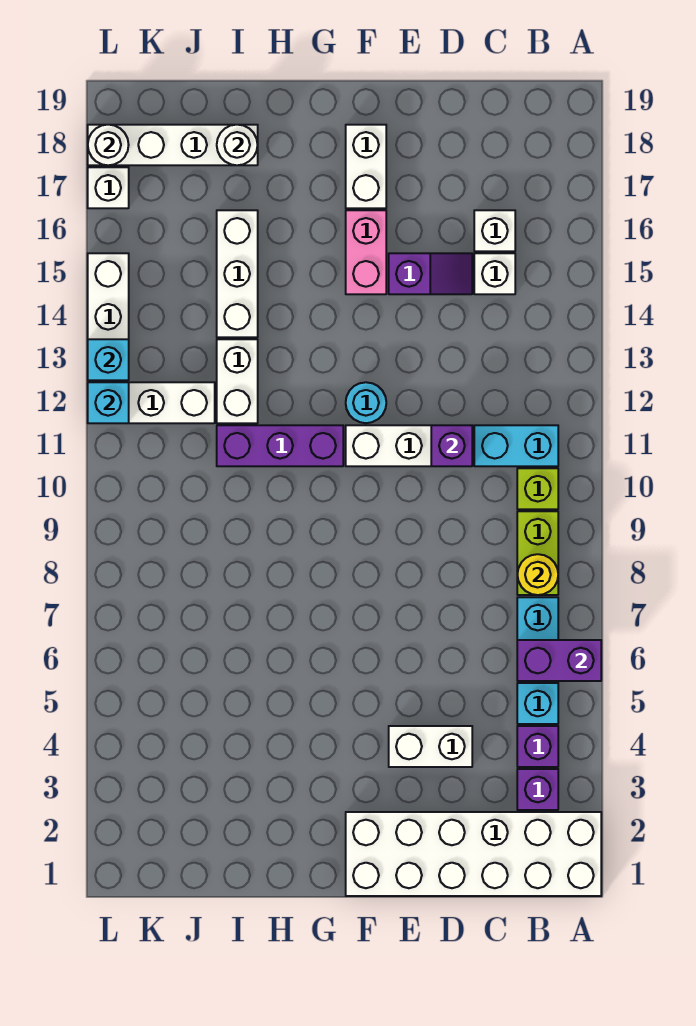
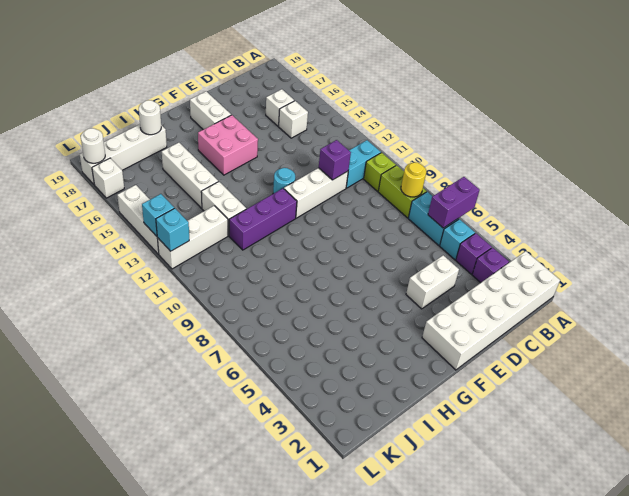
purple 1x2 slope [389,253,472,294] -> none
pink 1x2 brick [346,210,386,294] -> pink 2x2 brick [198,115,258,175]

